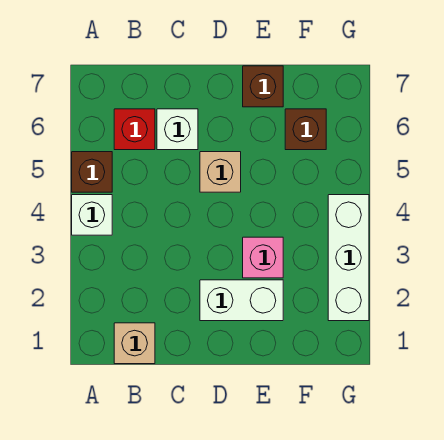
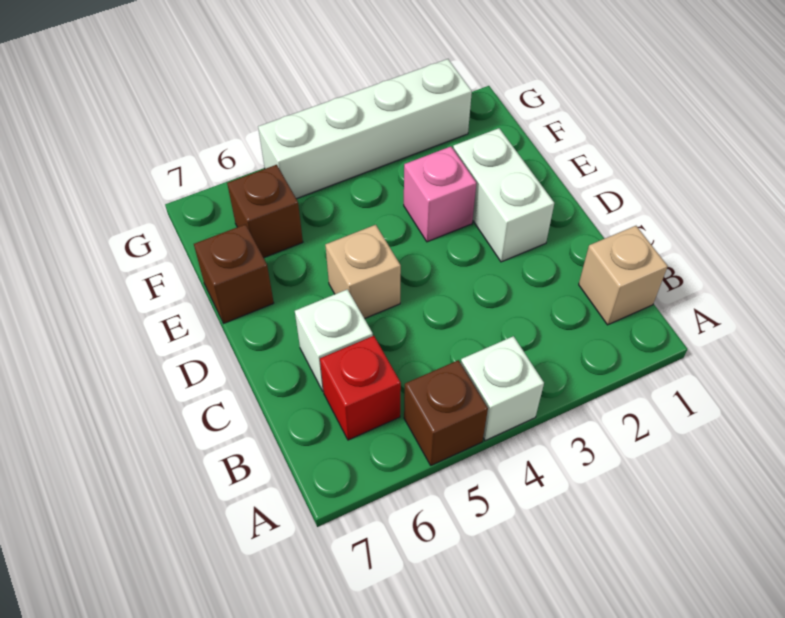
white 1x3 brick [328,195,369,321] -> white 1x4 brick [258,59,472,199]

